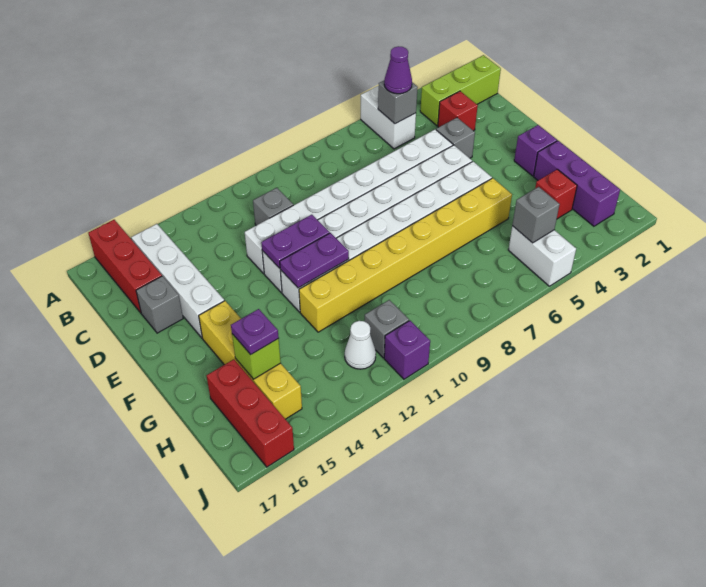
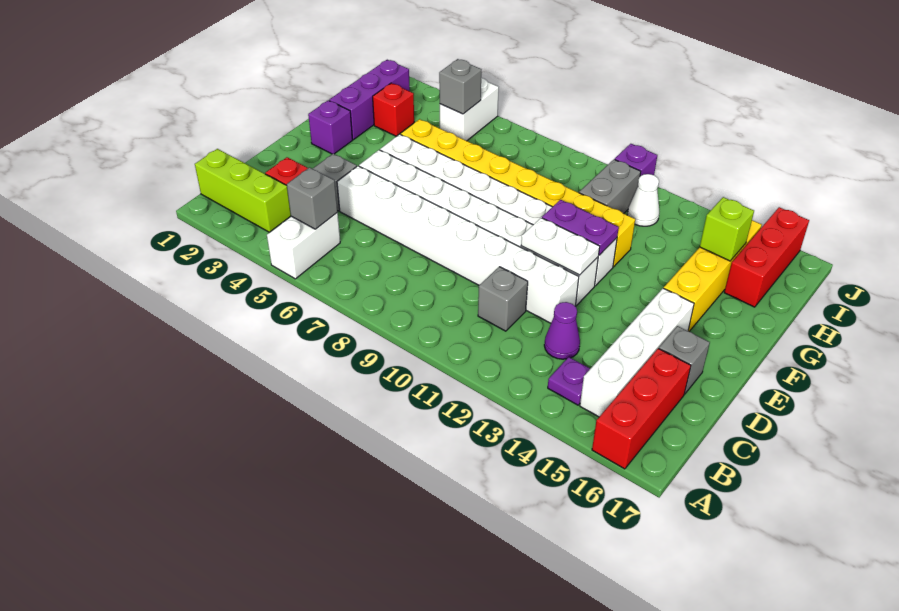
purple 1x1 cone [384,46,412,94] -> purple 1x1 cone moved to [544,302,580,359]
purple 1x2 plate [261,215,330,268] -> white 1x2 plate [521,218,600,275]
purple 1x1 plate [231,309,279,355] -> purple 1x1 plate moved to [548,357,590,405]
grey 1x1 brick [365,300,409,358] -> grey 1x2 brick [579,159,641,213]

